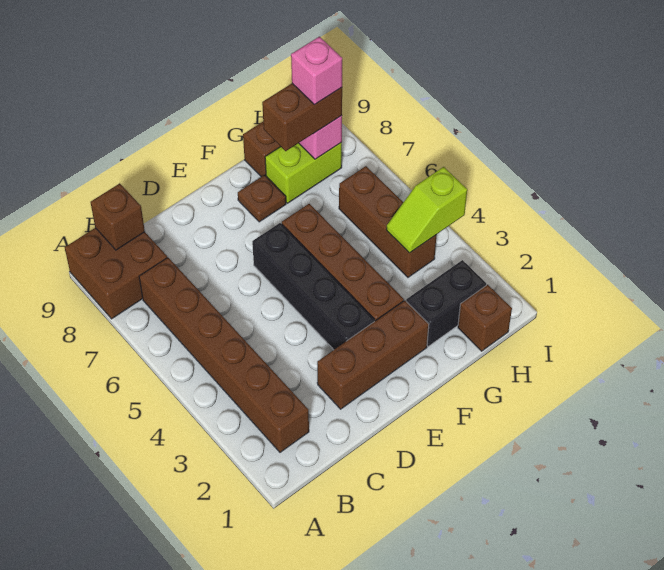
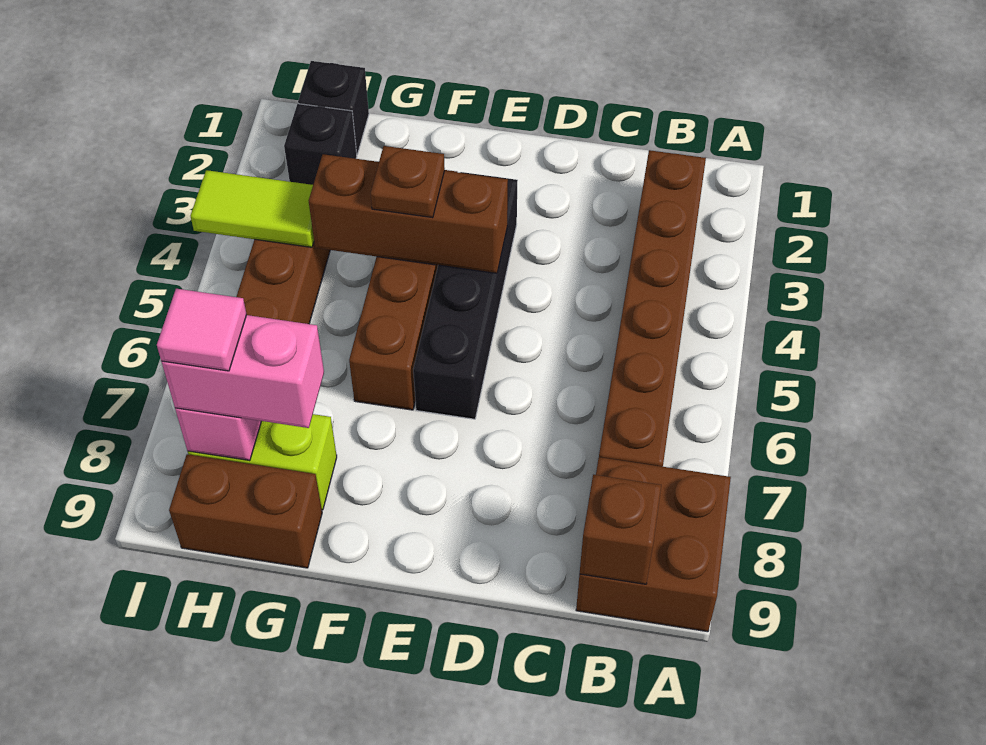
brown 1x3 brick [317,300,429,409] -> brown 1x3 brick moved to [309,154,508,273]
brown 1x1 plate [238,175,286,222] -> brown 1x1 plate moved to [371,146,445,218]
black 1x2 brick [406,260,486,346] -> black 1x1 brick [284,104,357,185]
brown 1x2 brick [262,84,342,151] -> pink 1x2 brick [162,315,324,428]
brown 1x1 brick [458,285,512,351] -> black 1x1 brick [298,61,369,154]
lime 1x2 slope [386,167,467,253] -> lime 1x2 tile [191,170,314,247]
pink 1x1 brick [291,37,342,105] -> pink 1x1 tile [157,289,247,371]

